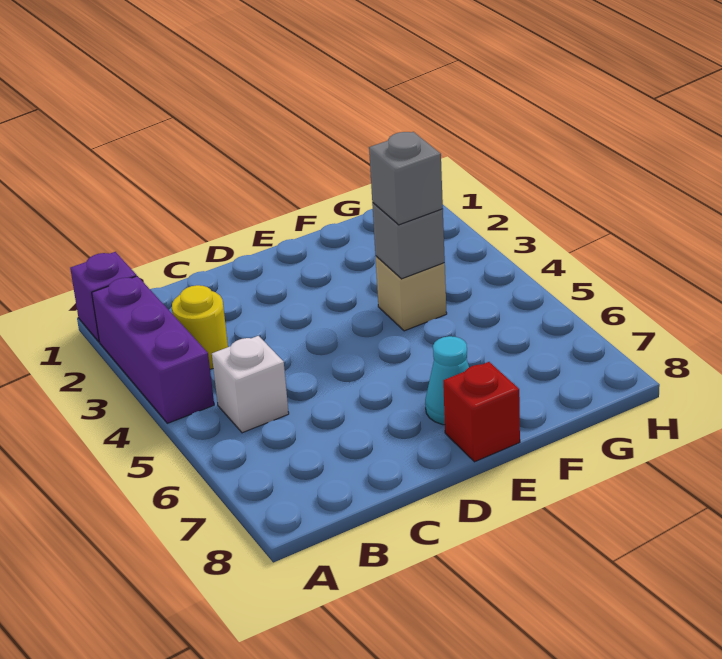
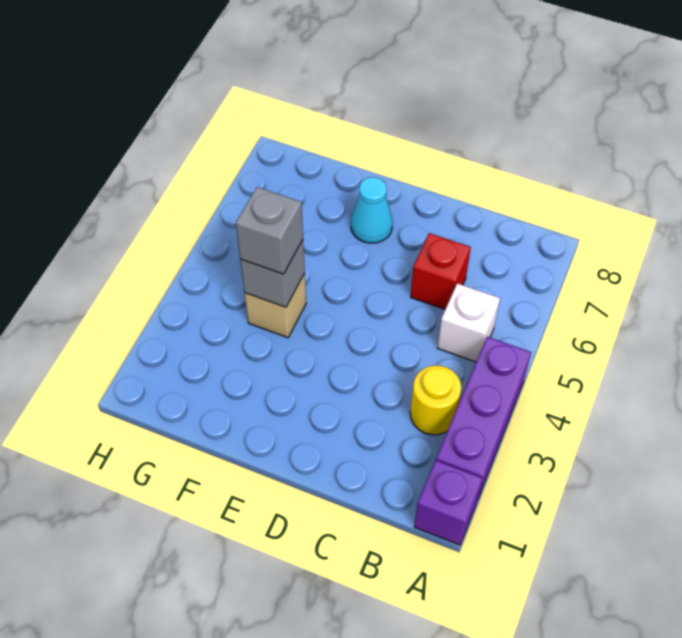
red 1x1 brick [443,362,520,462] -> red 1x1 brick moved to [411,233,471,309]

